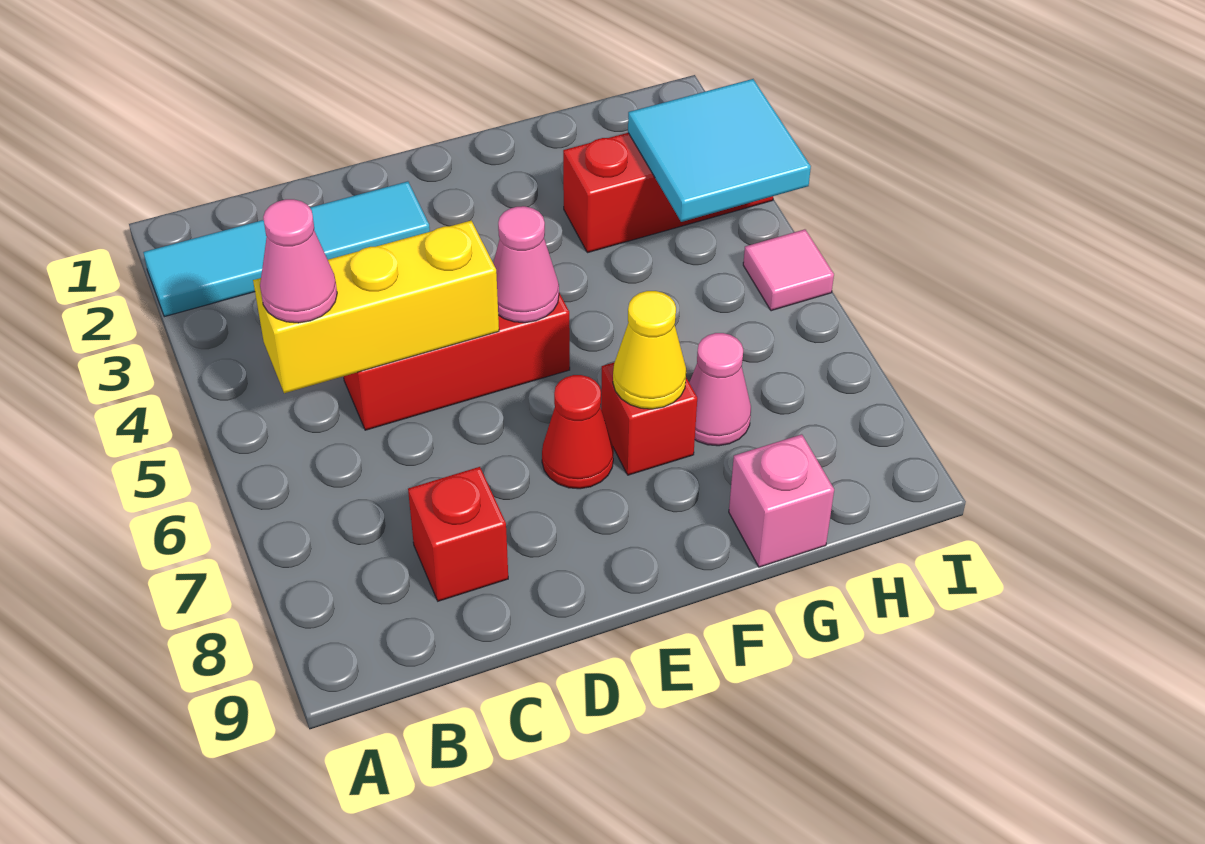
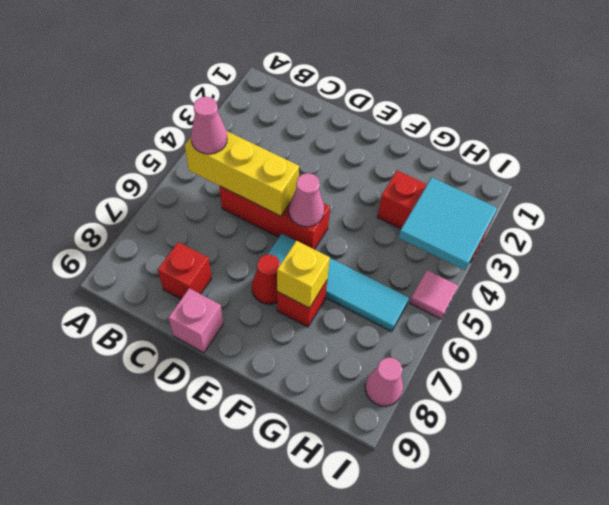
cyan 1x4 tile [143,181,430,317] -> cyan 1x4 tile moved to [267,234,409,332]
yellow 1x1 cone [613,291,686,409] -> yellow 1x1 brick [277,241,330,308]
pink 1x1 cone [689,333,751,446] -> pink 1x1 cone moved to [365,357,403,406]
pink 1x1 brick [729,434,834,567] -> pink 1x1 brick moved to [169,288,223,353]

